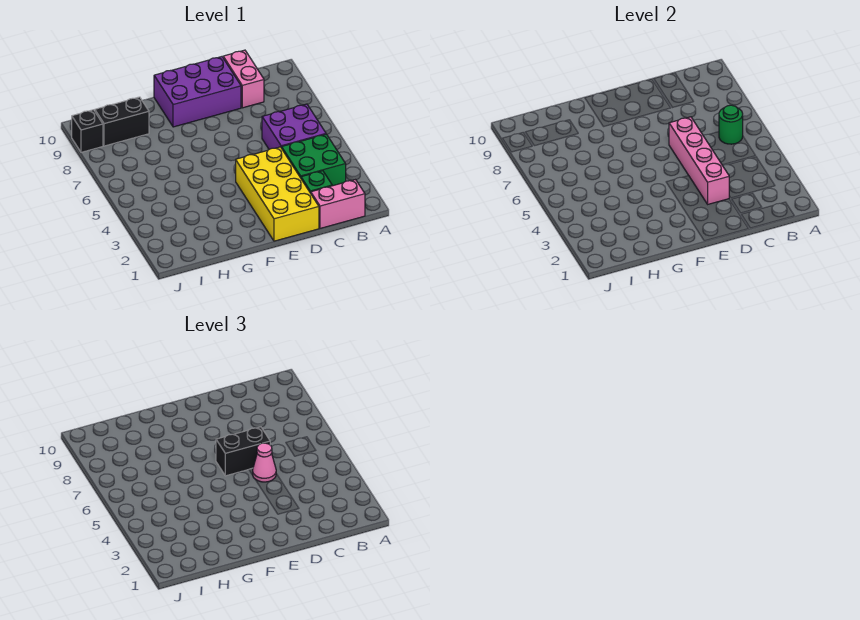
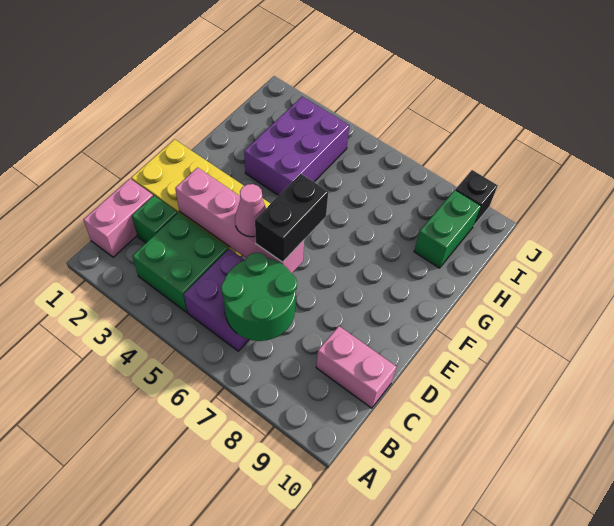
green 1x1 round brick [719,105,743,144] -> green 2x2 round brick [221,253,297,341]
purple 2x3 brick [154,57,241,127] -> purple 2x3 brick moved to [244,97,349,195]
black 1x2 brick [95,97,149,146] -> green 1x2 brick [414,190,481,268]

